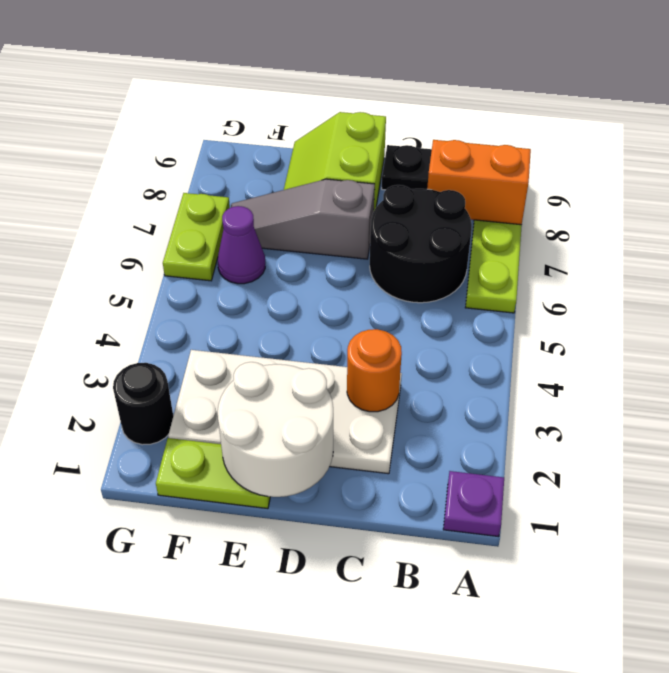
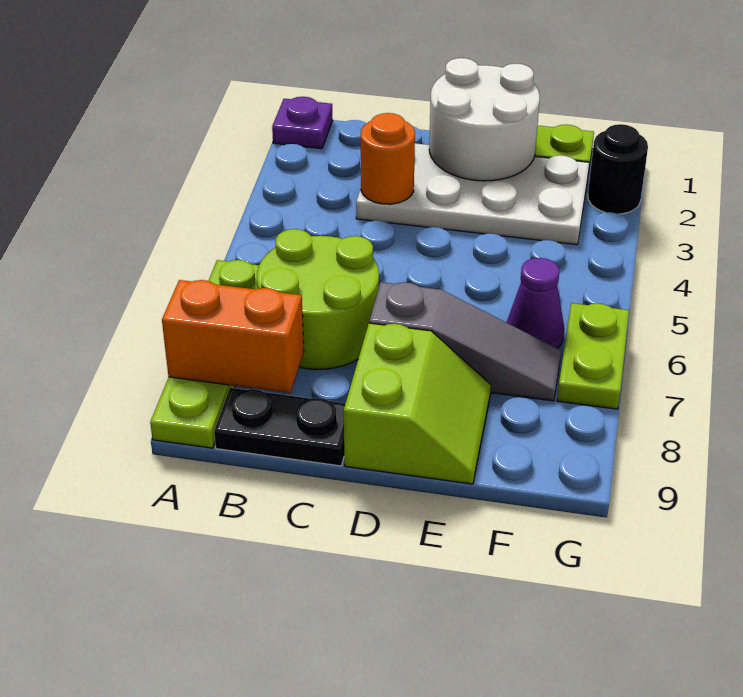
black 2x2 round brick [370,185,472,303] -> lime 2x2 round brick [257,229,379,370]

